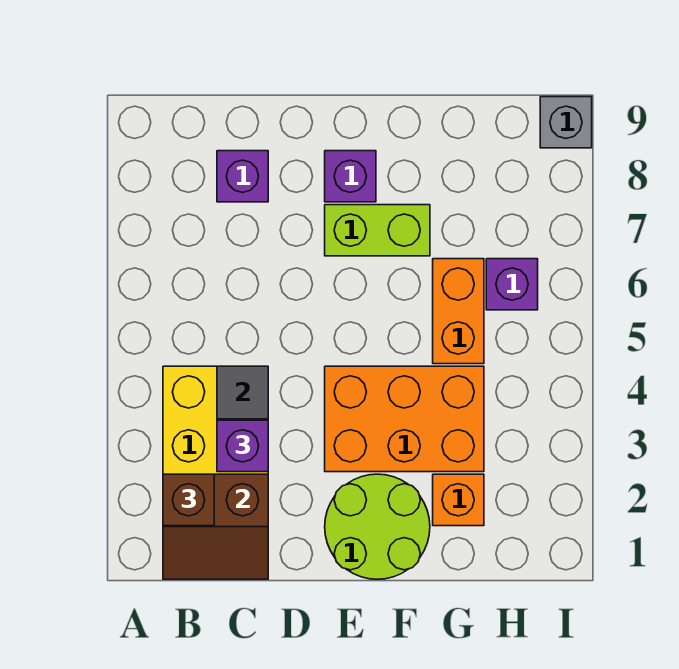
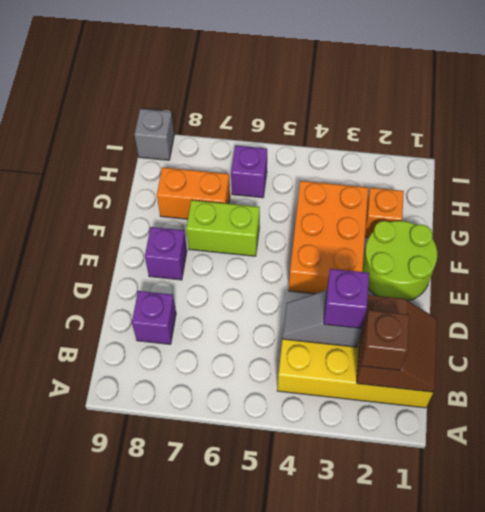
lime 1x2 brick [325,205,430,256] -> lime 1x2 brick turned to [186,200,260,256]
orange 1x2 brick [433,259,484,364] -> orange 1x2 brick moved to [157,167,230,219]

